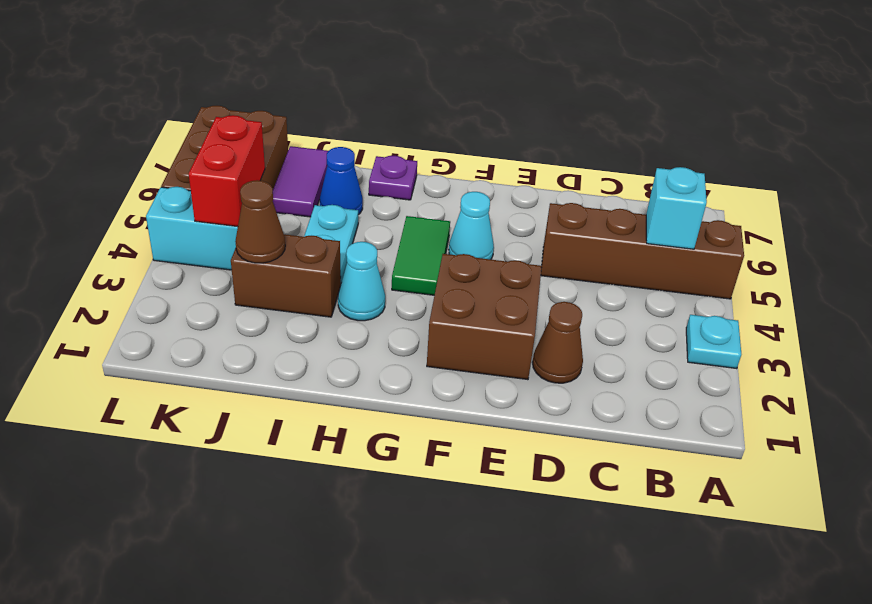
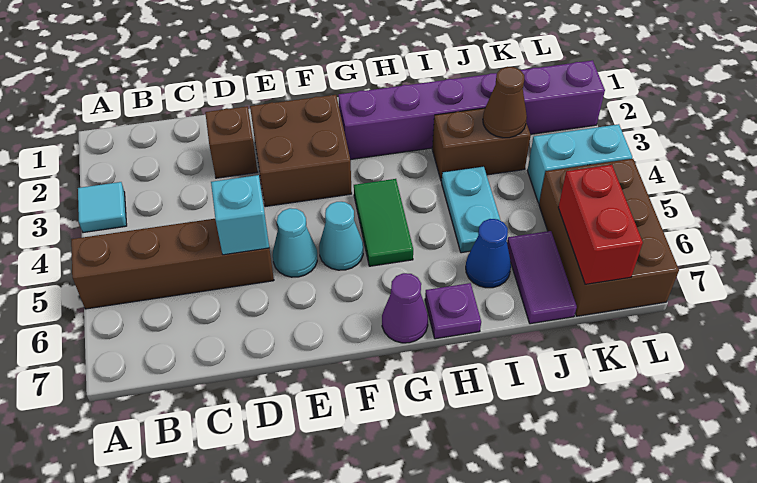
cyan 1x1 plate [686,315,741,369] -> cyan 1x1 tile [78,182,127,232]
cyan 1x1 brick [646,167,707,249] -> cyan 1x1 brick moved to [211,175,269,255]
brown 1x1 cone [533,302,583,383] -> brown 1x1 brick [205,106,257,178]
none -> purple 1x6 brick [338,60,605,160]
none -> purple 1x1 cone [382,273,428,343]
cyan 1x1 cone [338,242,385,321] -> cyan 1x1 cone moved to [273,208,317,277]
red 1x2 brick [189,115,265,227] -> red 1x2 brick moved to [558,165,643,284]

